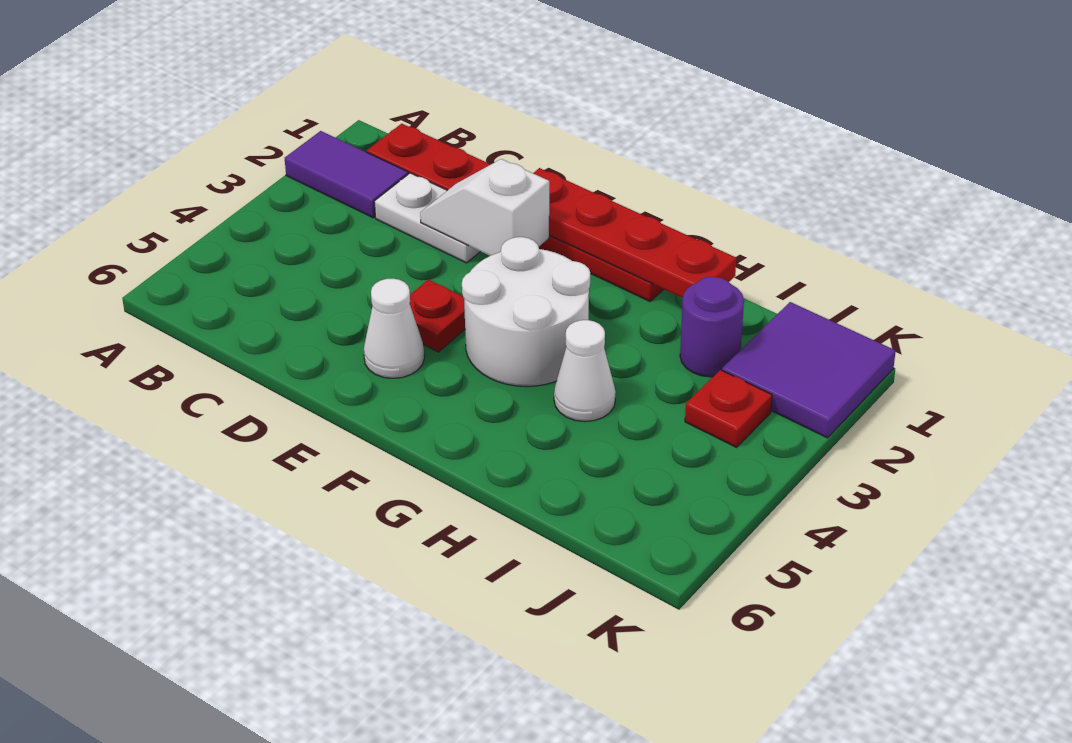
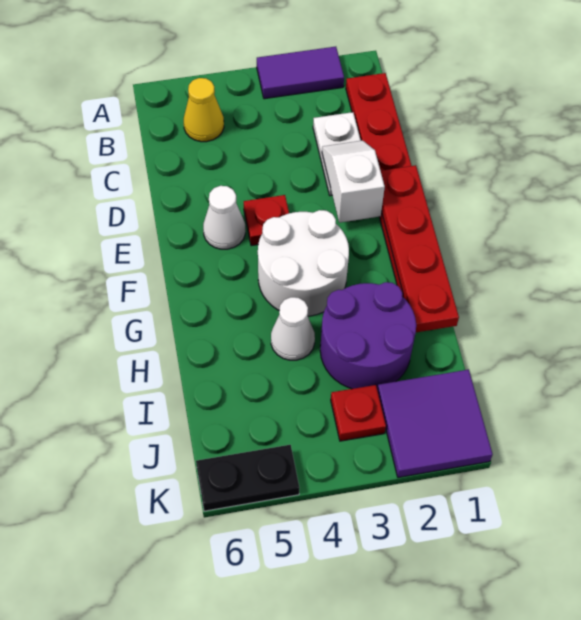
purple 1x2 tile [285,131,408,218] -> purple 1x2 tile turned to [257,47,344,99]
none -> yellow 1x1 cone [184,78,224,142]
purple 1x1 round brick [680,277,744,377] -> purple 2x2 round brick [320,282,416,389]
none -> black 1x2 plate [196,445,299,511]

